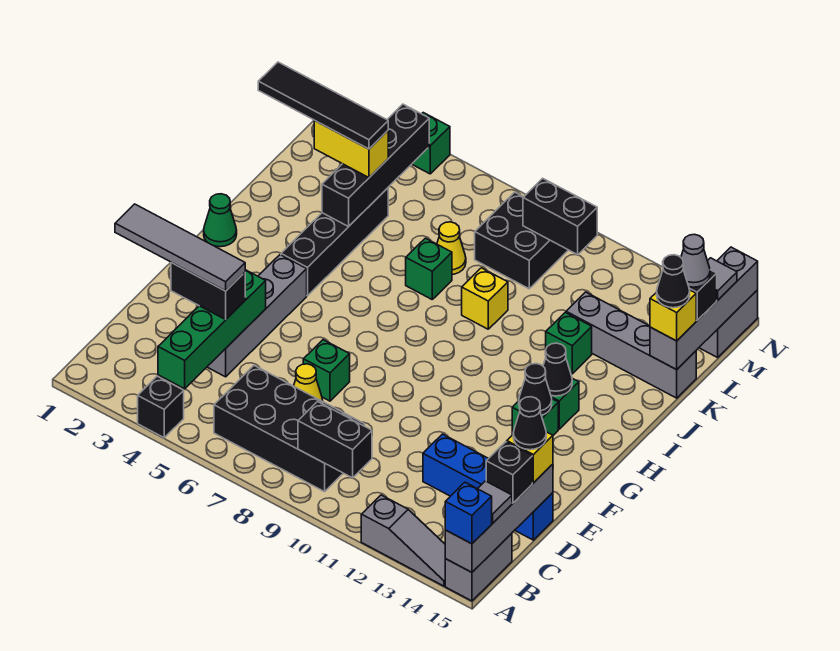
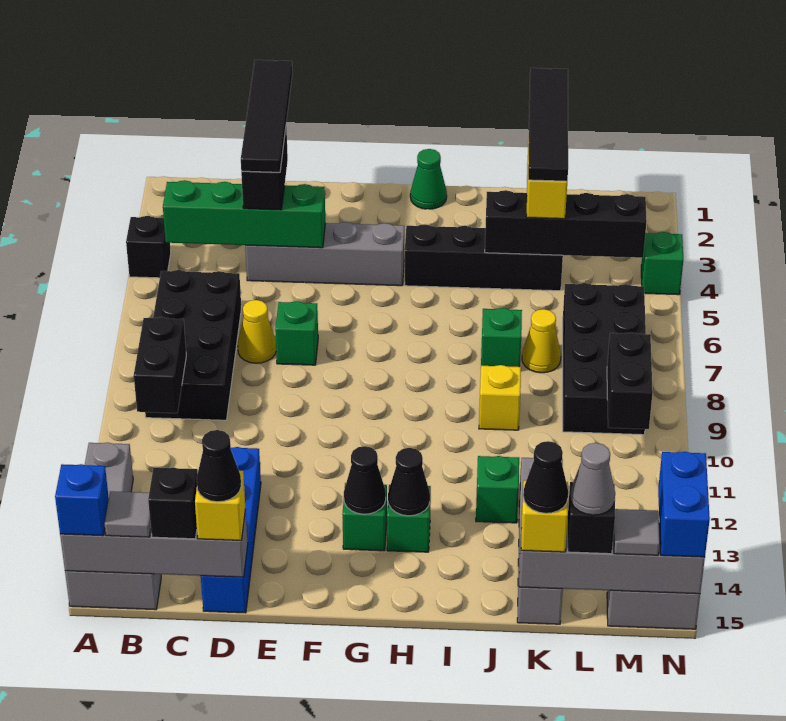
grey 1x4 tile [115,204,245,291] -> black 1x4 tile [241,60,292,172]
black 2x2 brick [475,192,568,289] -> black 2x4 brick [563,283,646,435]
none -> blue 1x2 brick [658,452,710,557]

